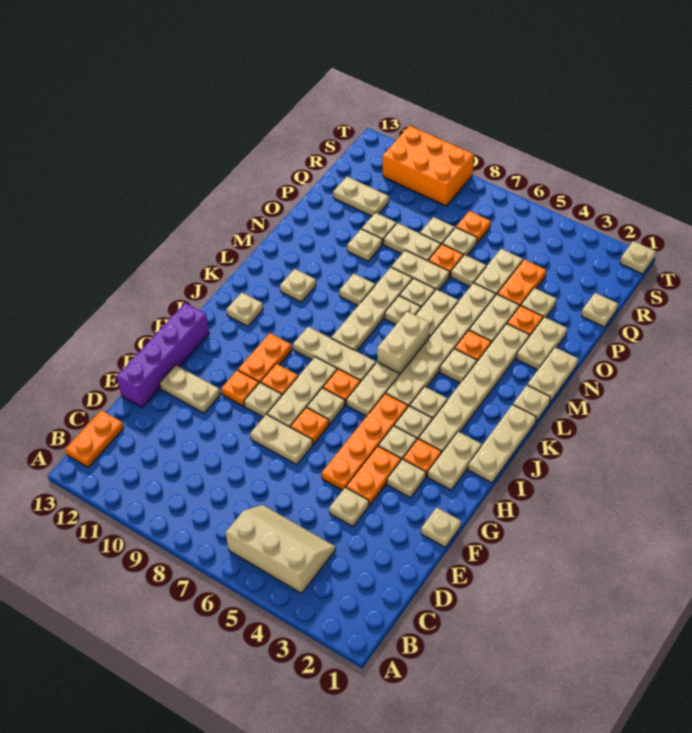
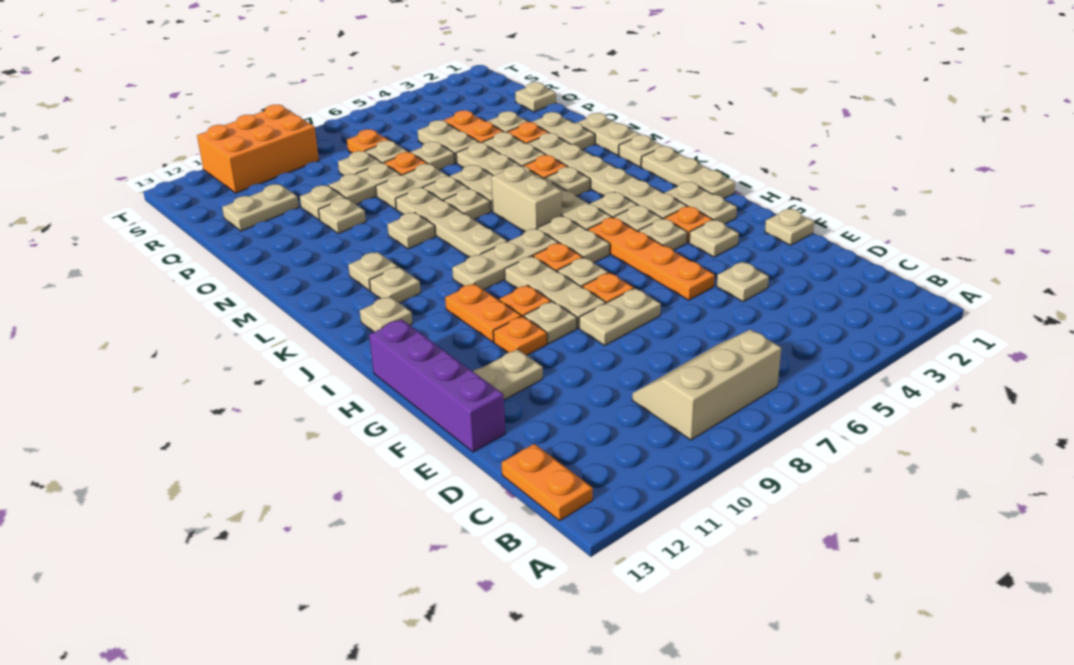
tan 2x3 slope [226,505,336,593] -> tan 2x3 slope moved to [632,330,781,440]
orange 1x2 plate [346,446,401,505] -> none
tan 1x1 plate [620,241,656,274] -> tan 1x1 plate moved to [369,267,421,303]

